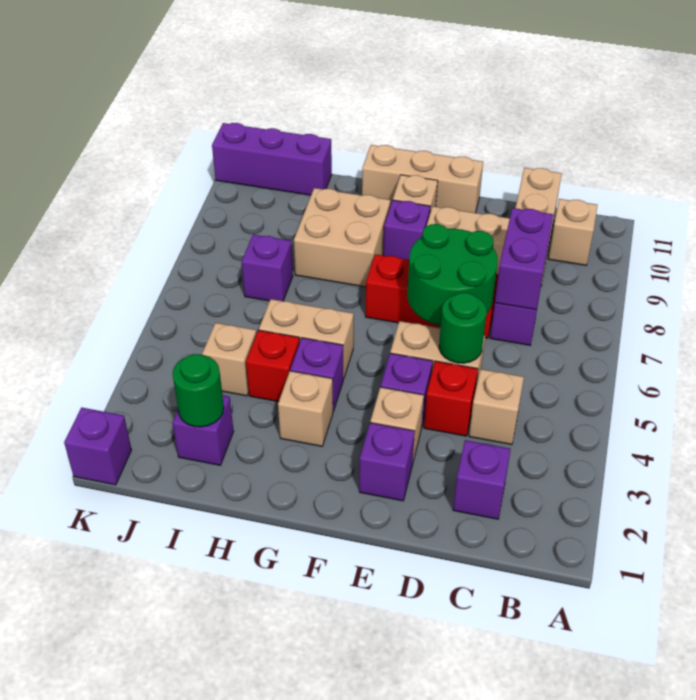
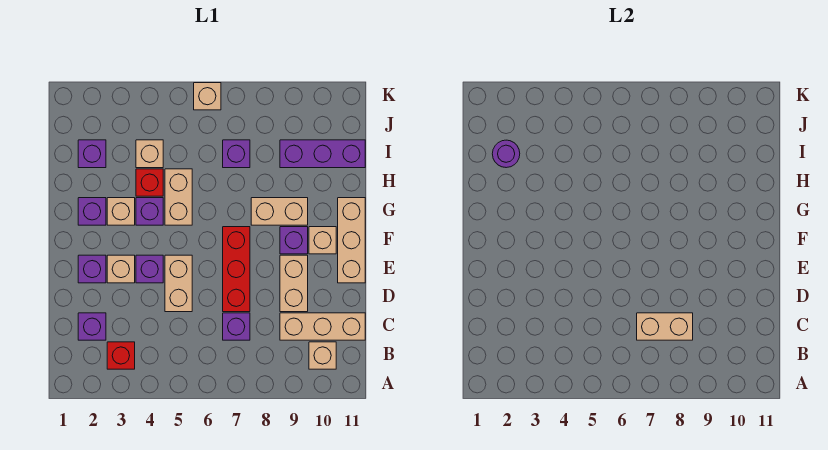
tan 1x1 brick [469,369,524,445] -> tan 1x1 brick moved to [194,83,221,110]
purple 1x2 brick [495,208,553,310] -> tan 1x2 brick [637,313,693,340]
red 1x1 brick [424,361,478,436] -> red 1x1 brick moved to [107,342,135,369]
green 1x1 round brick [439,293,487,363] -> none
green 2x2 round brick [407,224,498,326] -> none
tan 2x2 brick [294,188,390,287] -> tan 1x2 brick [251,198,308,225]
green 1x1 round brick [173,354,224,427] -> purple 1x1 round brick [492,140,520,168]
purple 1x3 brick [212,123,332,195] -> purple 1x3 brick turned to [280,140,365,168]
purple 1x1 brick [64,407,131,485] -> purple 1x1 brick moved to [78,198,106,225]

